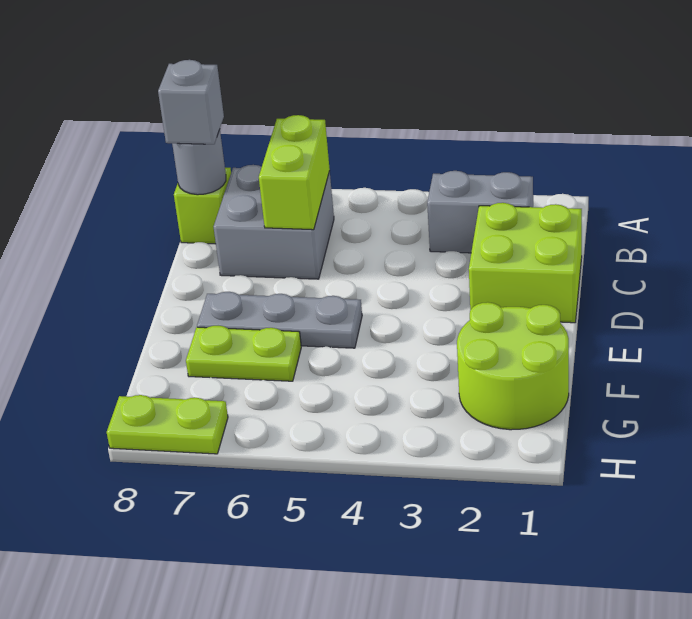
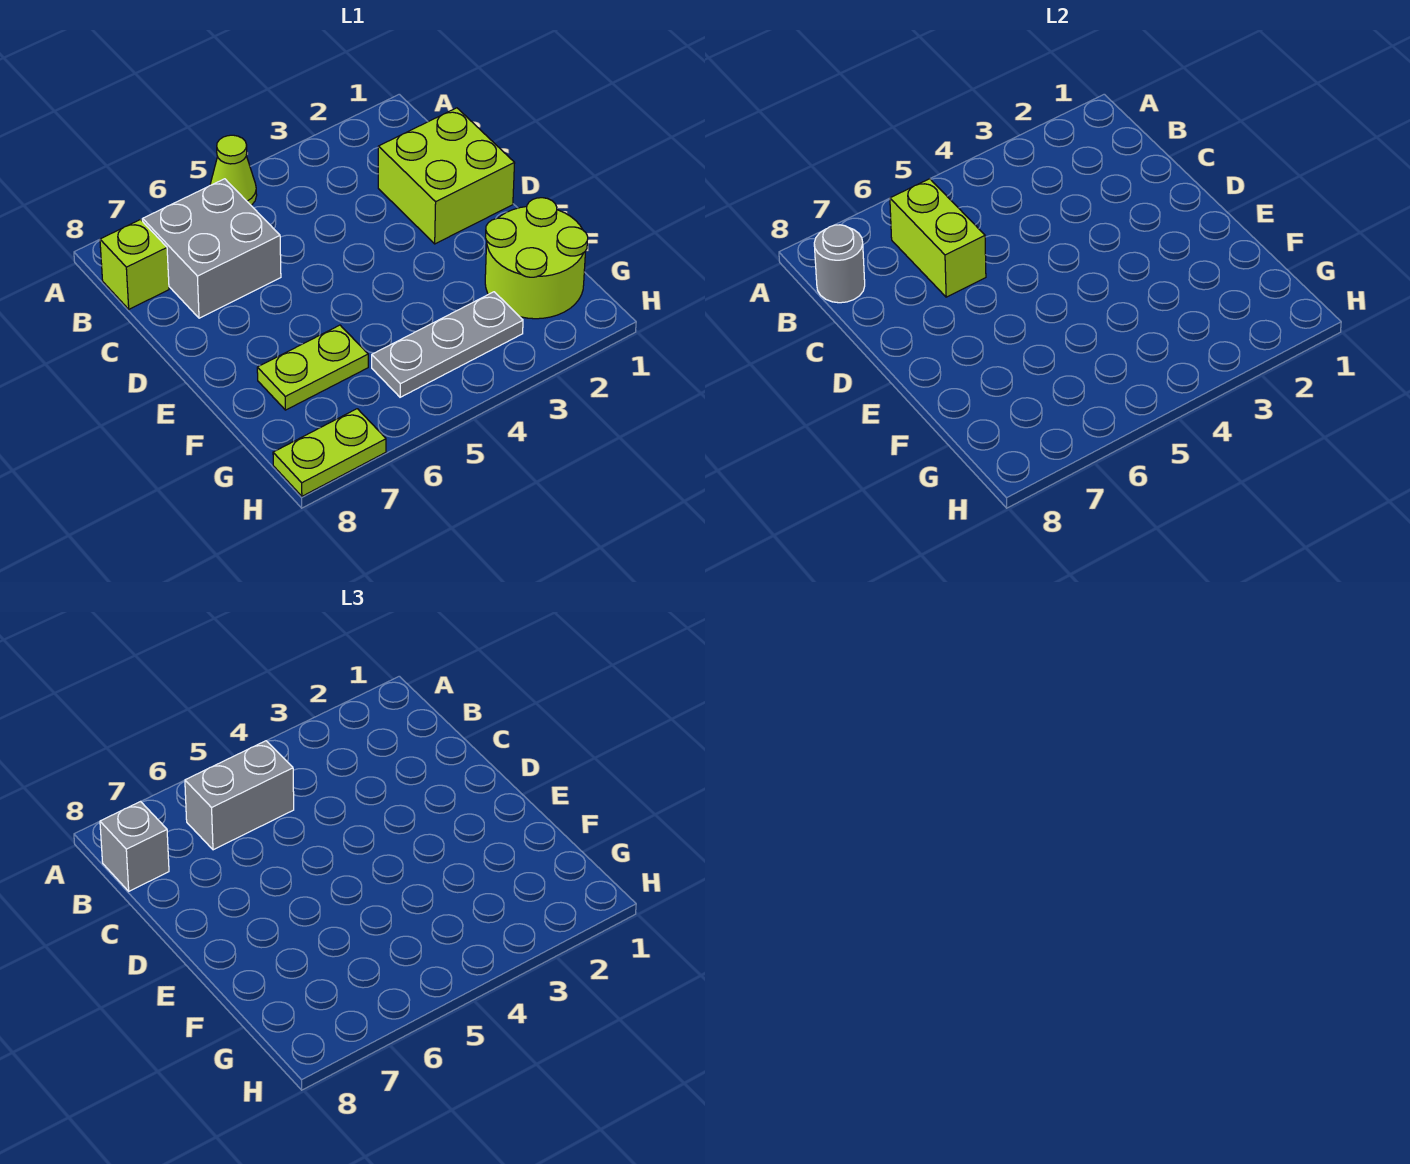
none -> lime 1x1 cone [210,135,257,206]
grey 1x2 brick [427,171,533,253] -> grey 1x2 brick moved to [185,741,294,850]
grey 1x3 plate [197,292,362,348] -> grey 1x3 plate moved to [372,292,523,397]

